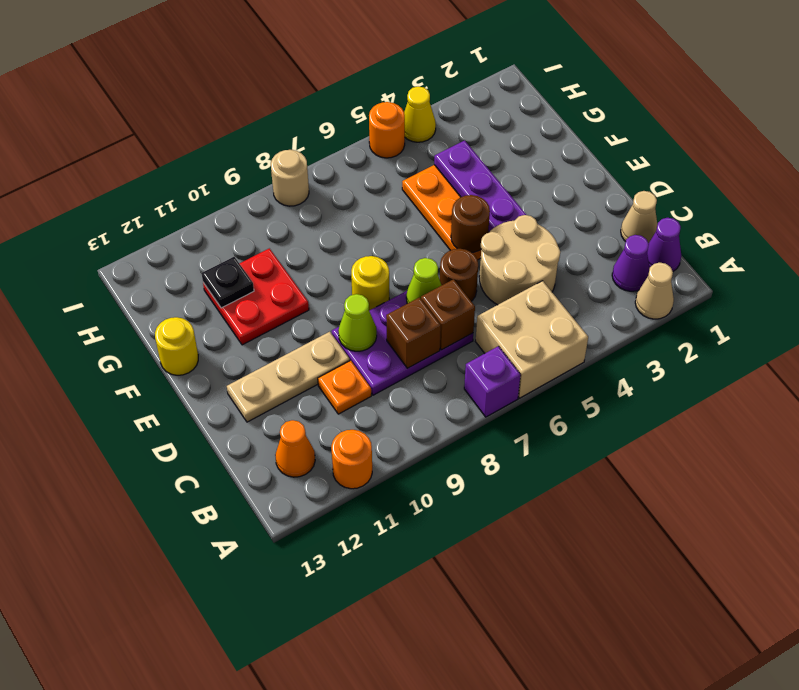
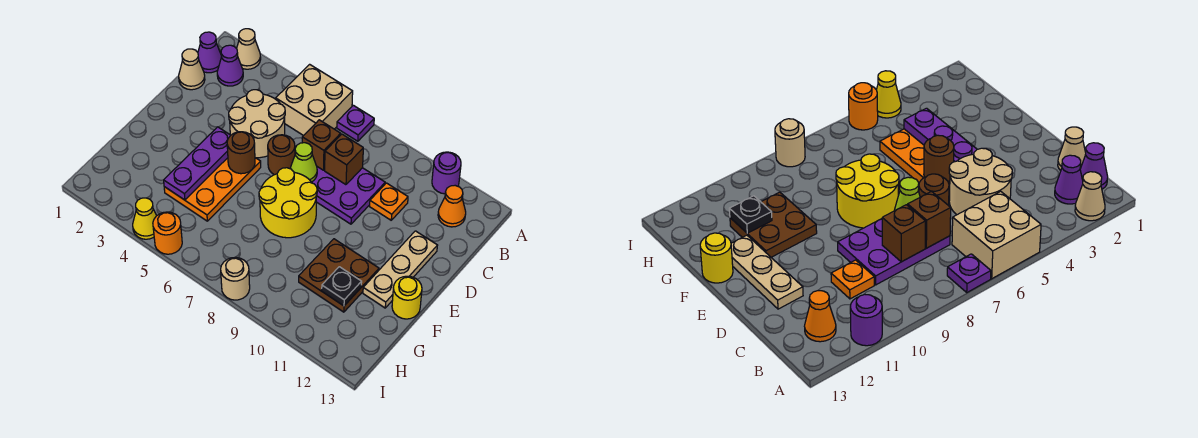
purple 1x1 brick [464,346,521,417] -> purple 1x1 plate [337,105,374,141]
orange 1x1 round brick [331,430,372,489] -> purple 1x1 round brick [432,152,461,194]
lime 1x1 cone [338,294,377,351] -> none
tan 1x3 plate [227,332,350,422] -> tan 1x3 plate turned to [363,231,438,308]
yellow 1x1 round brick [351,256,389,311] -> yellow 2x2 round brick [259,168,317,238]
red 2x2 plate [203,248,309,345] -> brown 2x2 plate [299,239,379,312]

